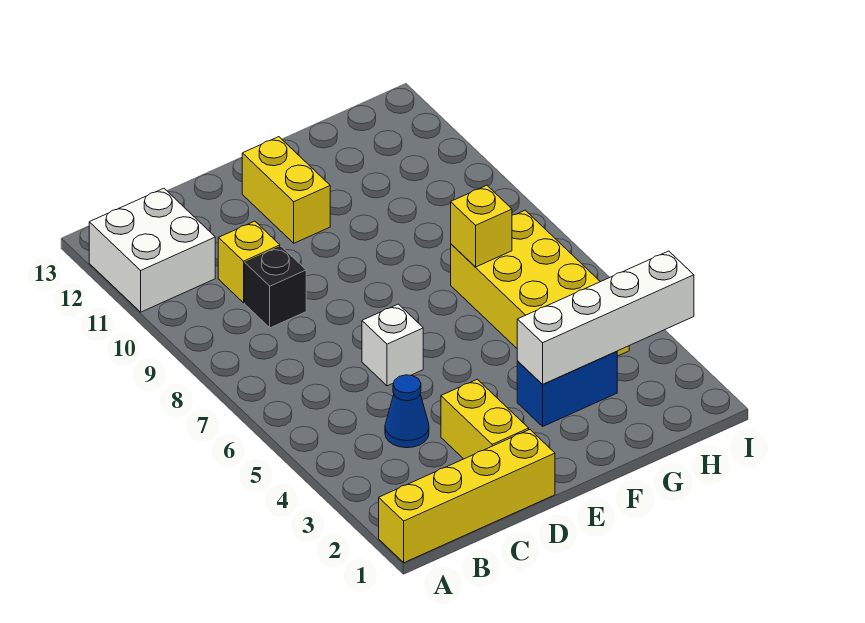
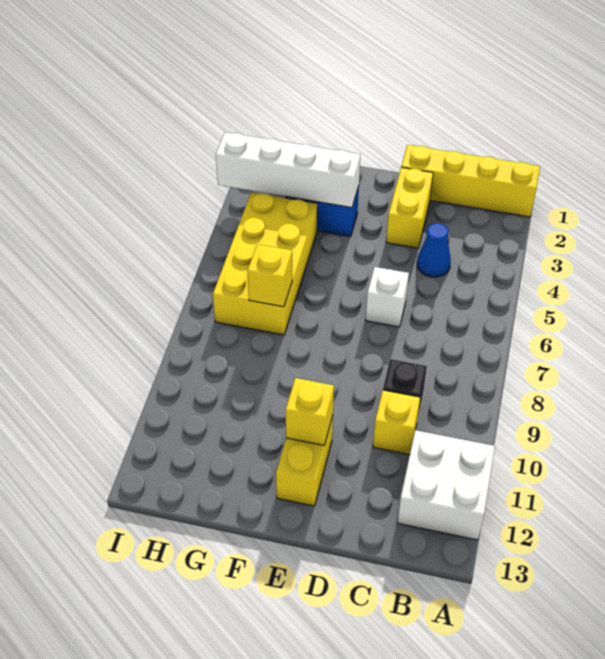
none -> yellow 1x1 brick [286,378,334,445]

